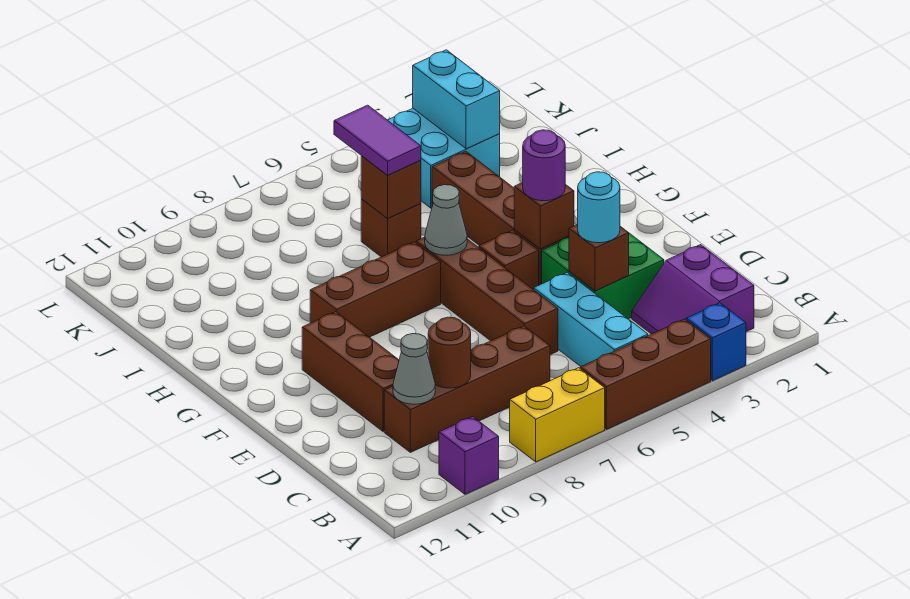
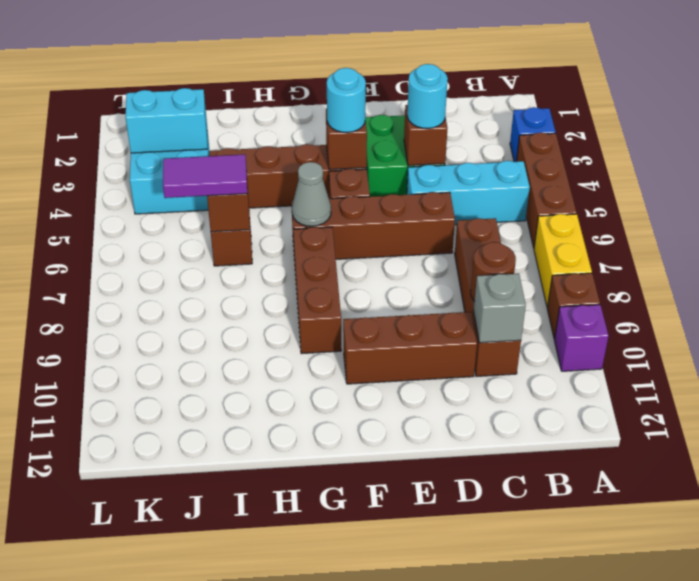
none -> brown 1x1 brick [547,273,600,339]
purple 2x2 slope [632,245,754,334] -> none
grey 1x1 cone [393,334,435,404] -> grey 1x1 brick [474,274,526,343]
purple 1x1 round brick [523,130,565,201] -> cyan 1x1 round brick [327,68,366,133]

